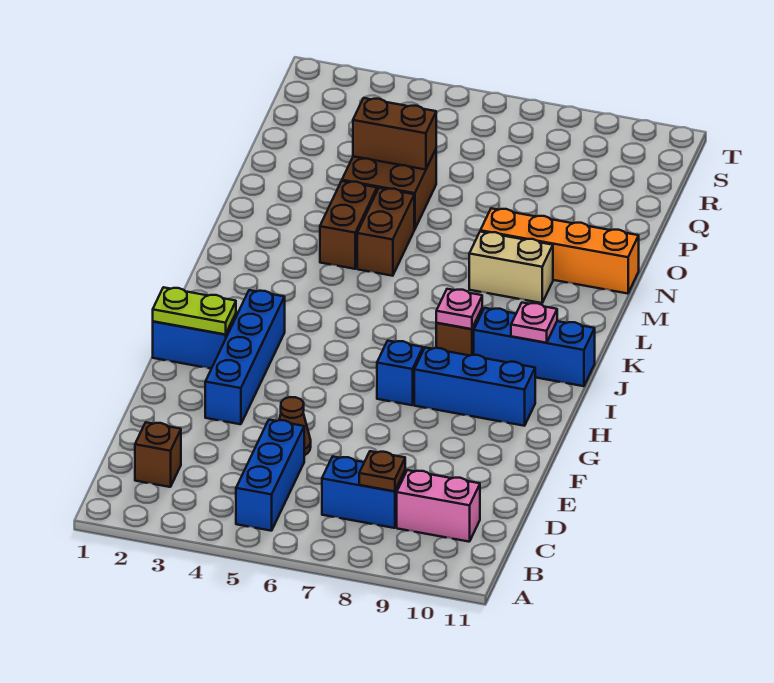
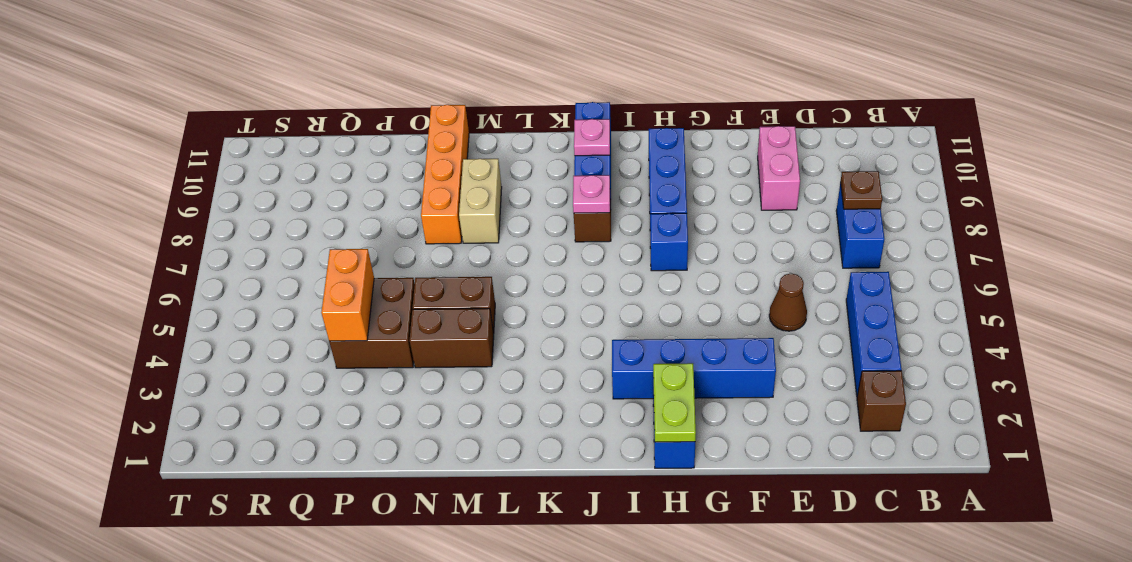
blue 1x3 brick [236,420,304,531] -> blue 1x3 brick turned to [846,272,901,395]
pink 1x2 brick [397,470,480,542] -> pink 1x2 brick moved to [758,126,800,210]
brown 1x2 brick [353,98,436,170] -> orange 1x2 brick [321,249,374,341]

